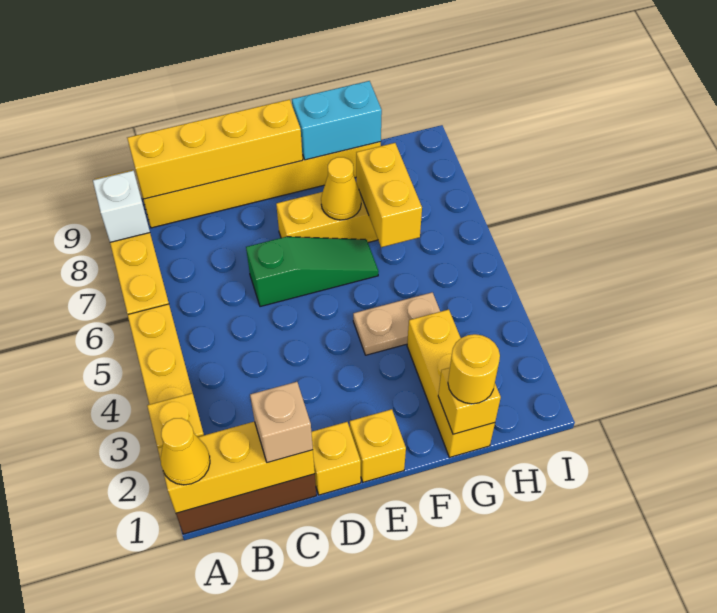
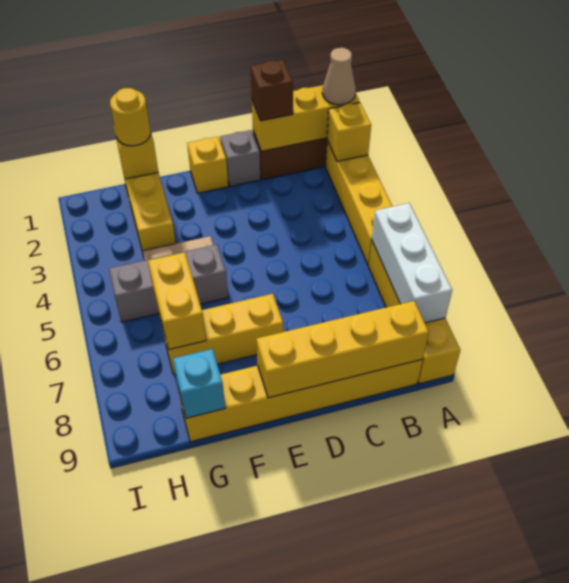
yellow 1x1 cone [161,418,210,485] -> tan 1x1 cone [322,48,356,105]
white 1x1 brick [93,171,150,242] -> white 1x3 brick [372,203,452,323]
tan 1x1 brick [250,382,313,463] -> brown 1x1 brick [251,60,293,121]
yellow 1x1 brick [311,422,361,495] -> grey 1x1 brick [220,130,260,186]
green 1x3 slope [246,237,379,307] -> none
none -> grey 1x3 brick [109,245,228,322]
yellow 1x1 cone [321,157,361,220] -> none
cyan 1x2 brick [292,81,382,160] -> cyan 1x1 brick [173,349,225,418]

